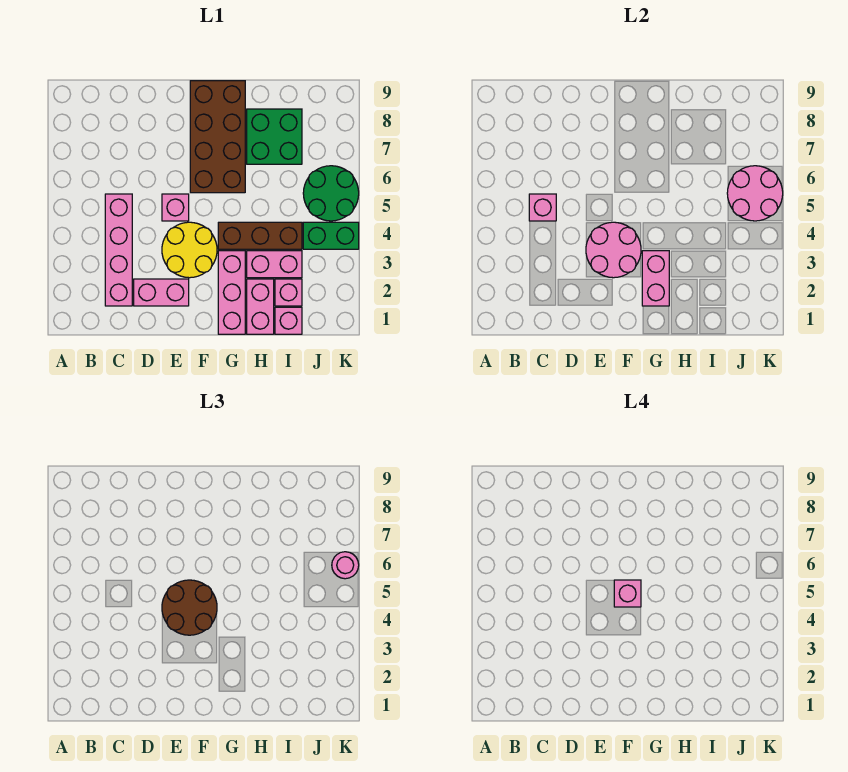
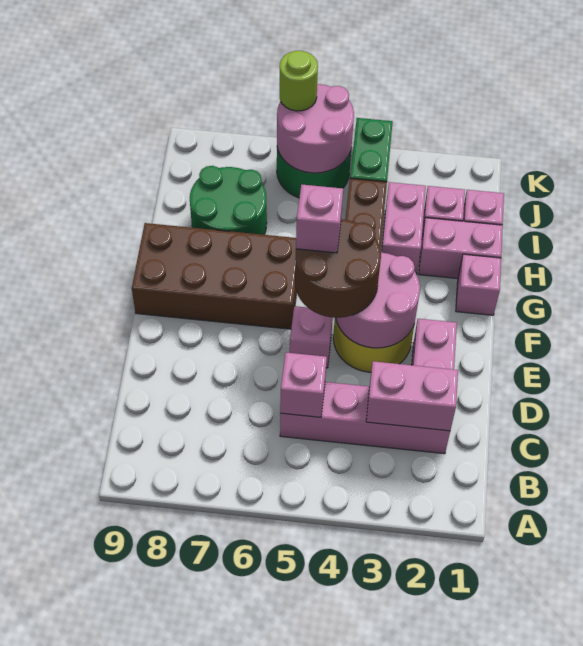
pink 1x3 brick [218,251,245,334] -> pink 1x1 brick [456,254,501,315]
pink 1x2 brick [642,251,669,306] -> pink 1x2 brick moved to [366,361,458,431]
green 2x2 brick [247,109,302,164] -> green 2x2 round brick [190,166,267,235]
pink 1x1 round brick [332,552,359,579] -> lime 1x1 round brick [280,51,318,111]

